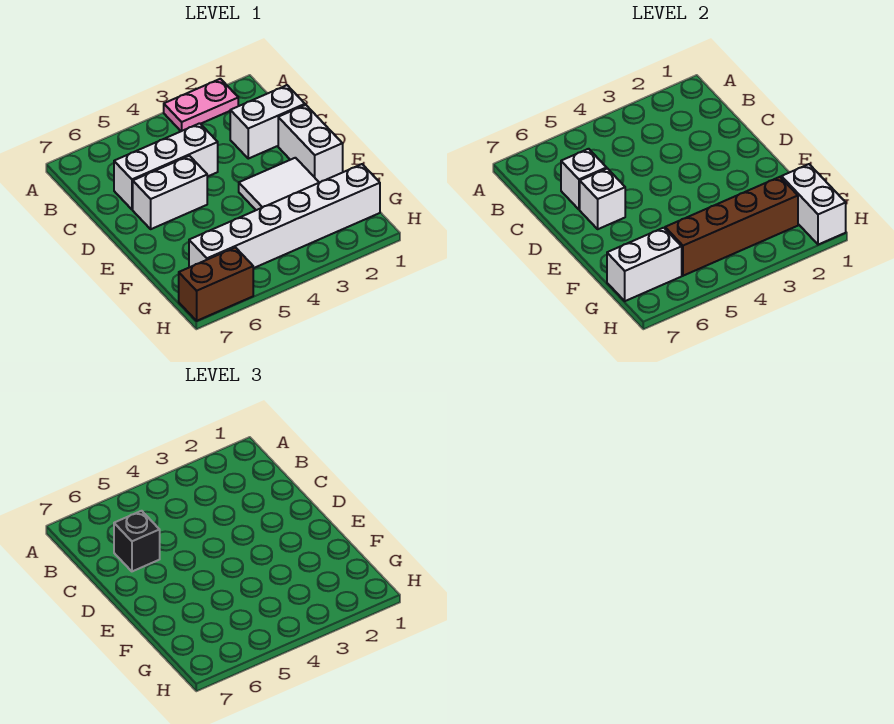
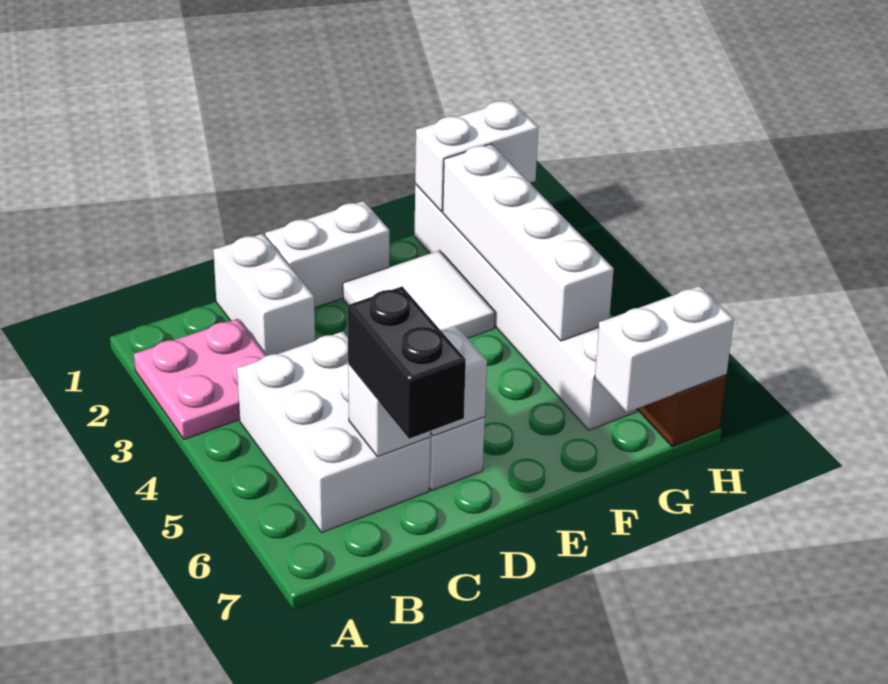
pink 1x2 plate [164,79,238,131] -> pink 2x2 plate [134,319,267,439]
white 1x3 brick [114,123,218,209] -> white 2x3 brick [237,331,430,532]
black 1x1 brick [114,511,160,571] -> black 1x2 brick [348,287,466,439]
brown 1x4 brick [665,177,798,276] -> white 1x4 brick [443,144,614,341]
white 1x2 brick [607,228,682,301] -> white 1x2 brick turned to [595,286,734,412]

